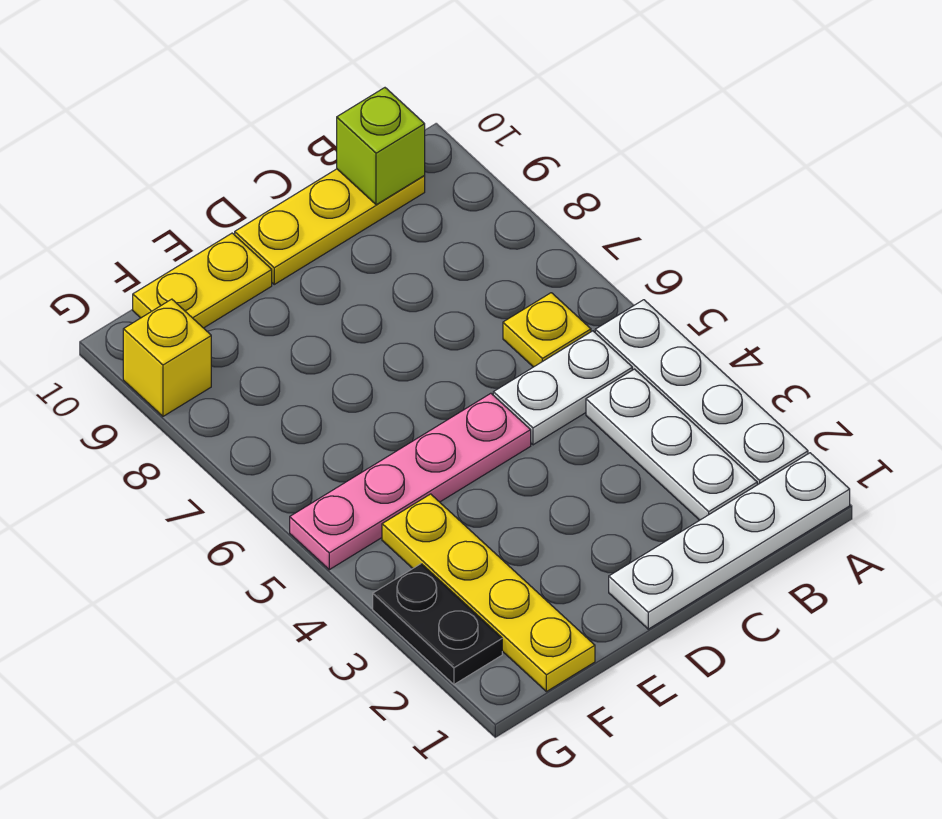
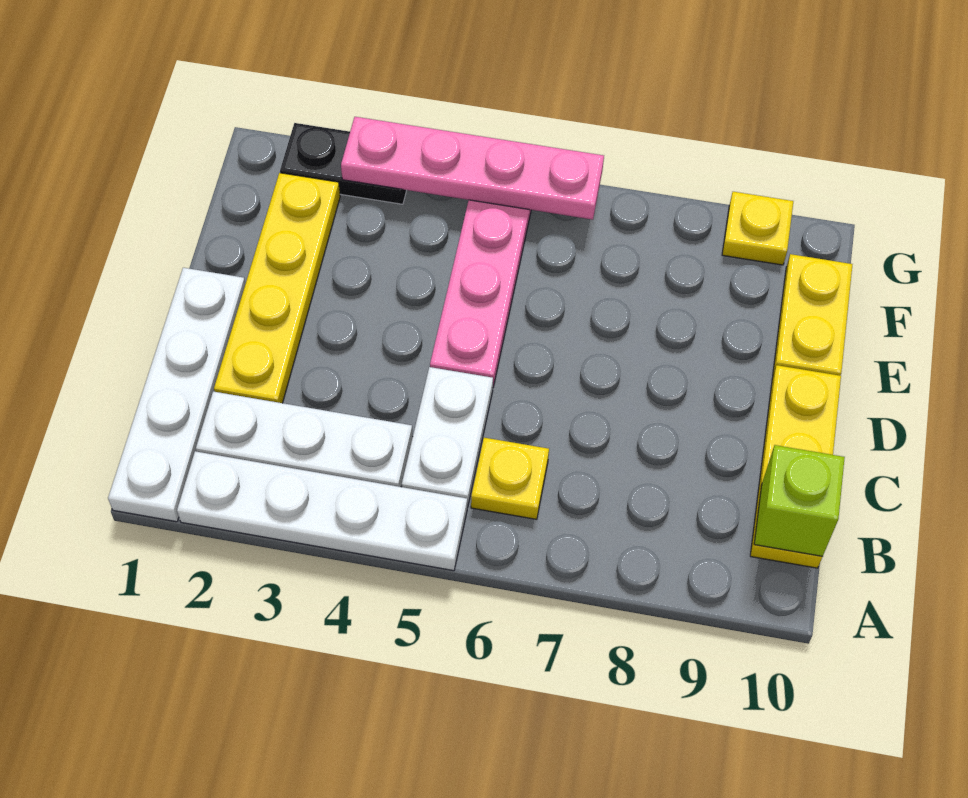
yellow 1x4 plate [382,494,595,692] -> yellow 1x4 plate turned to [214,173,340,403]
none -> pink 1x4 plate [341,117,604,220]
yellow 1x1 brick [123,299,211,416] -> yellow 1x1 plate [722,192,793,265]

